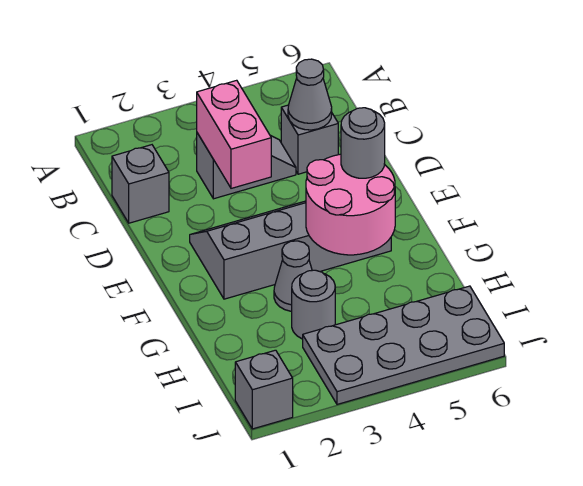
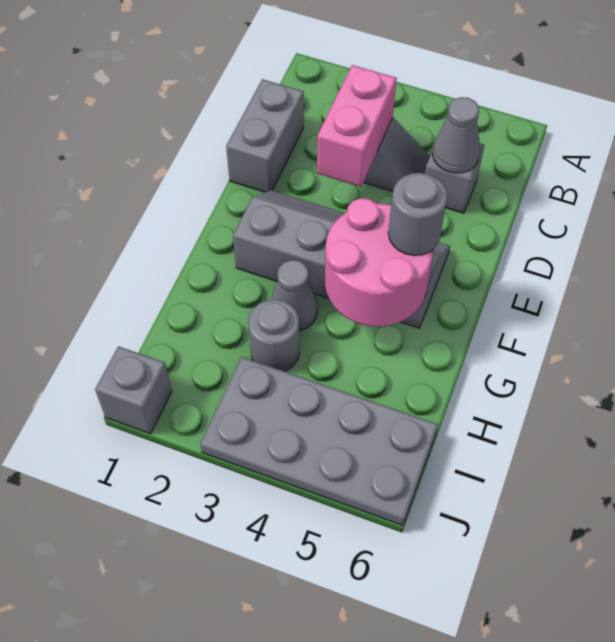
grey 1x1 brick [112,145,169,223] -> grey 1x2 brick [226,79,304,192]

